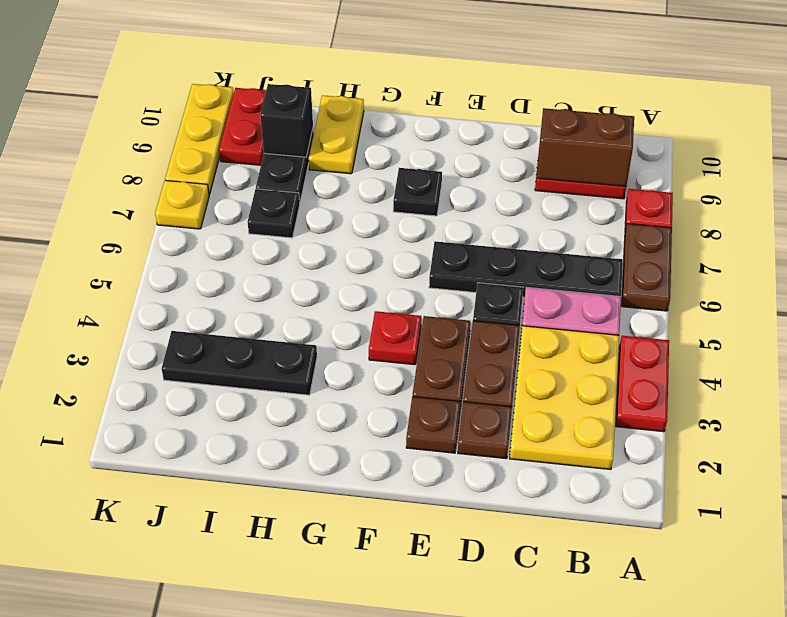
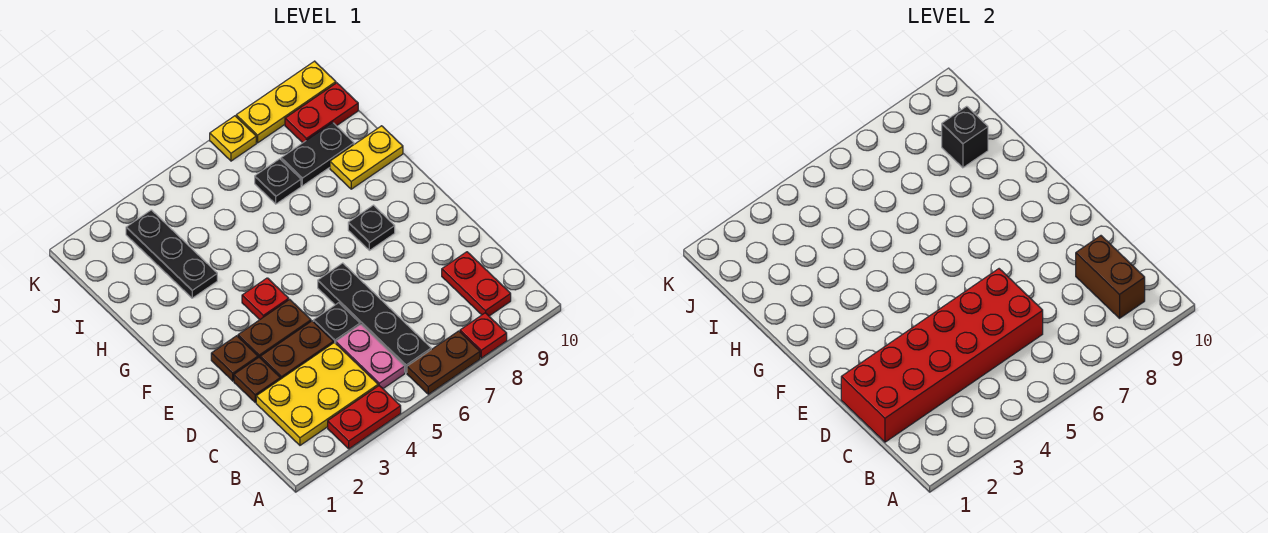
none -> red 2x6 brick [841,269,1043,442]

